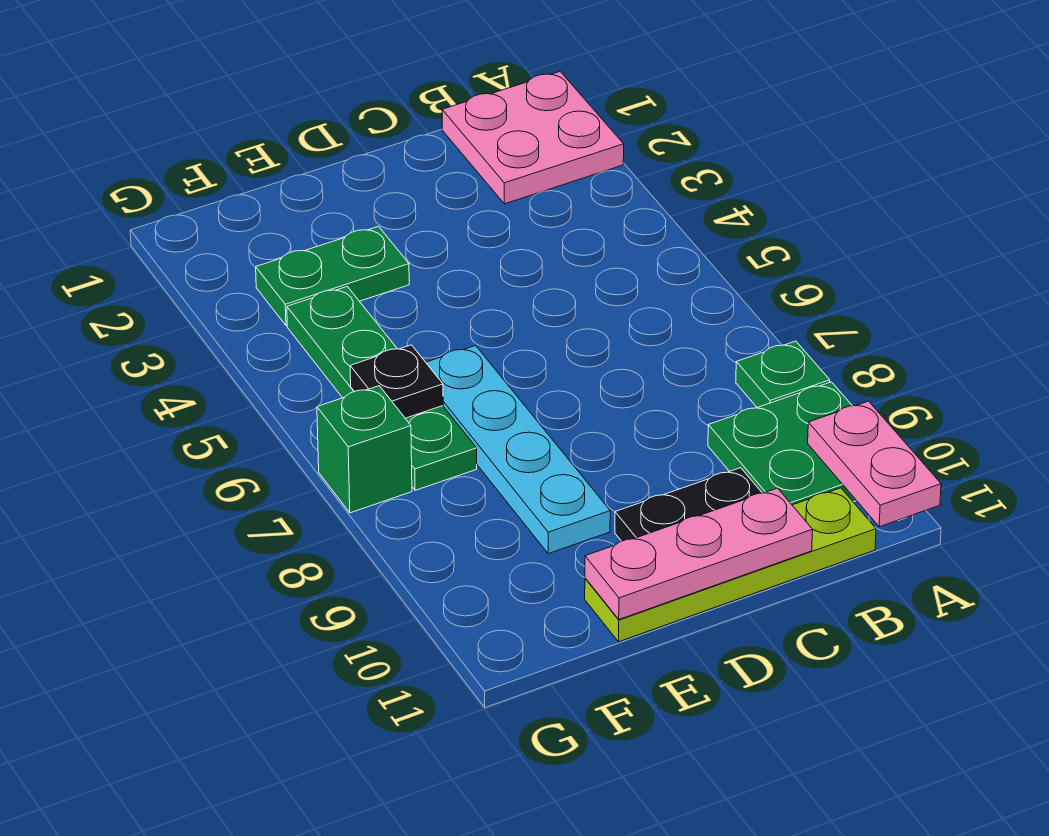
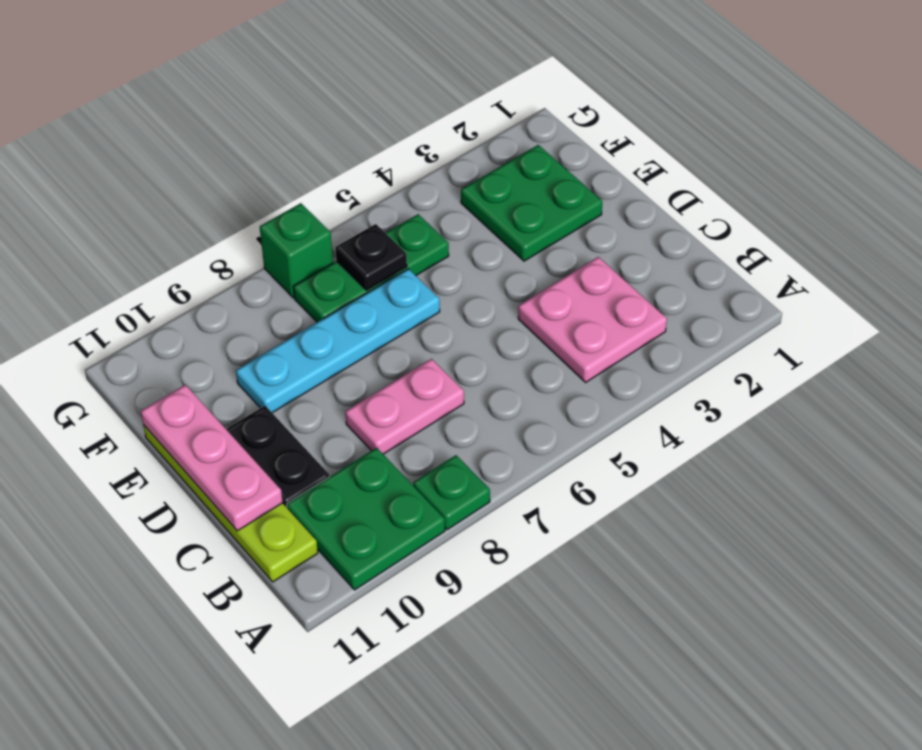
pink 2x2 plate [442,72,624,204] -> pink 2x2 plate moved to [518,257,667,382]
pink 1x2 plate [808,401,941,527] -> pink 1x2 plate moved to [345,359,464,454]
green 1x2 plate [256,227,409,326] -> green 2x2 plate [461,145,602,261]
green 1x4 plate [287,287,477,490] -> green 1x3 plate [293,214,449,322]

